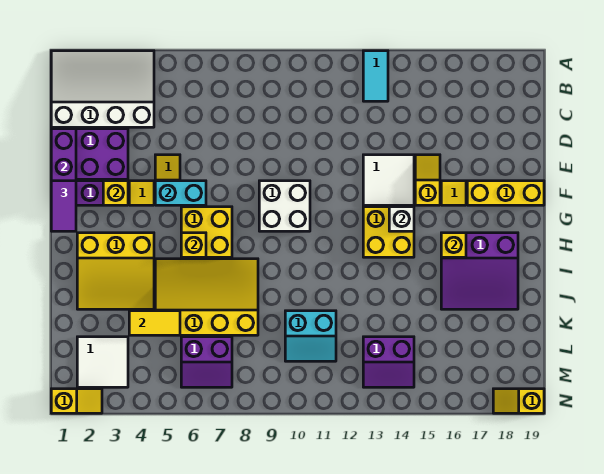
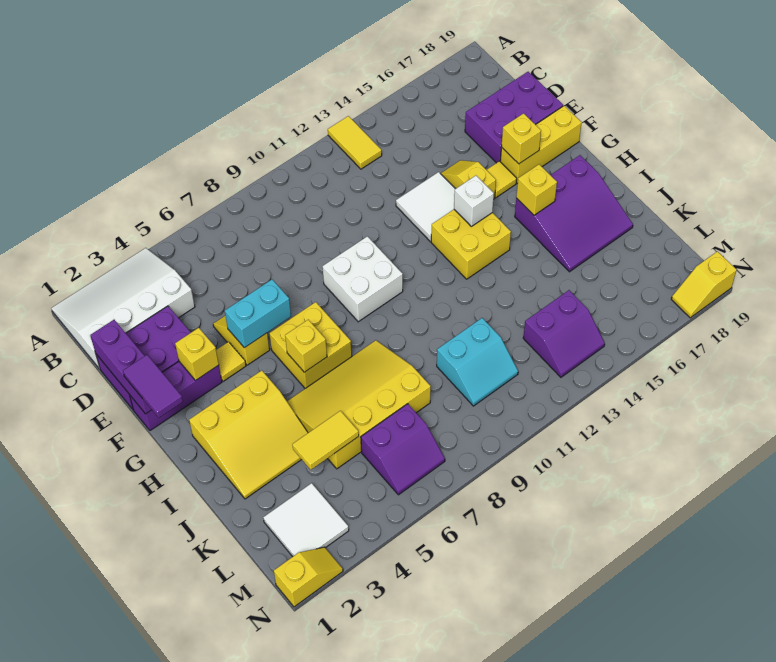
cyan 1x2 tile [363,51,388,101] -> yellow 1x2 tile [328,116,382,169]
none -> purple 2x3 brick [465,72,563,163]
none -> yellow 1x1 brick [501,114,541,164]

